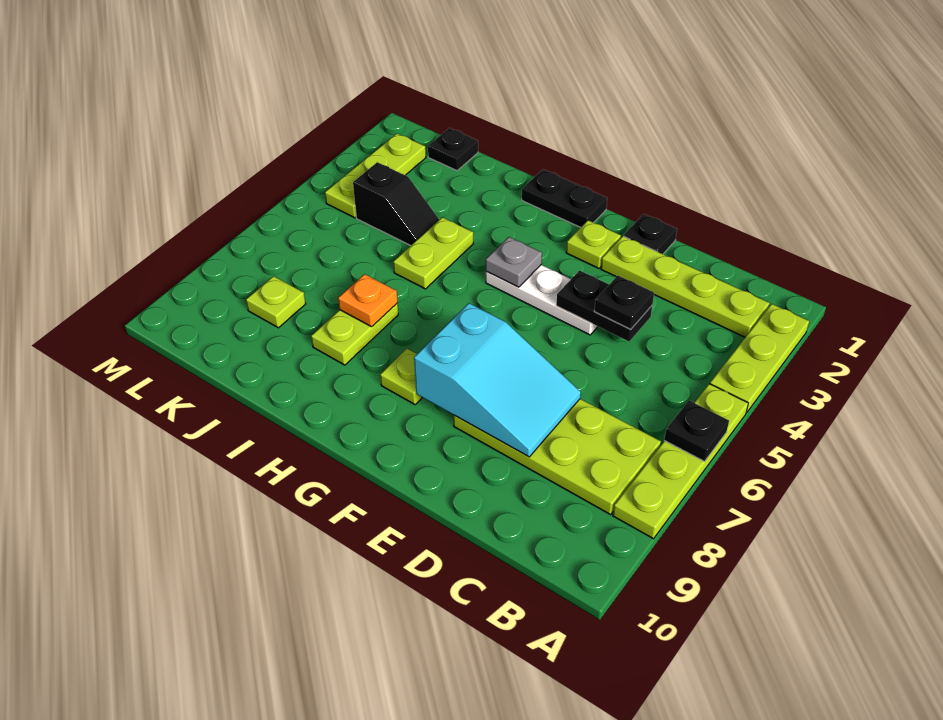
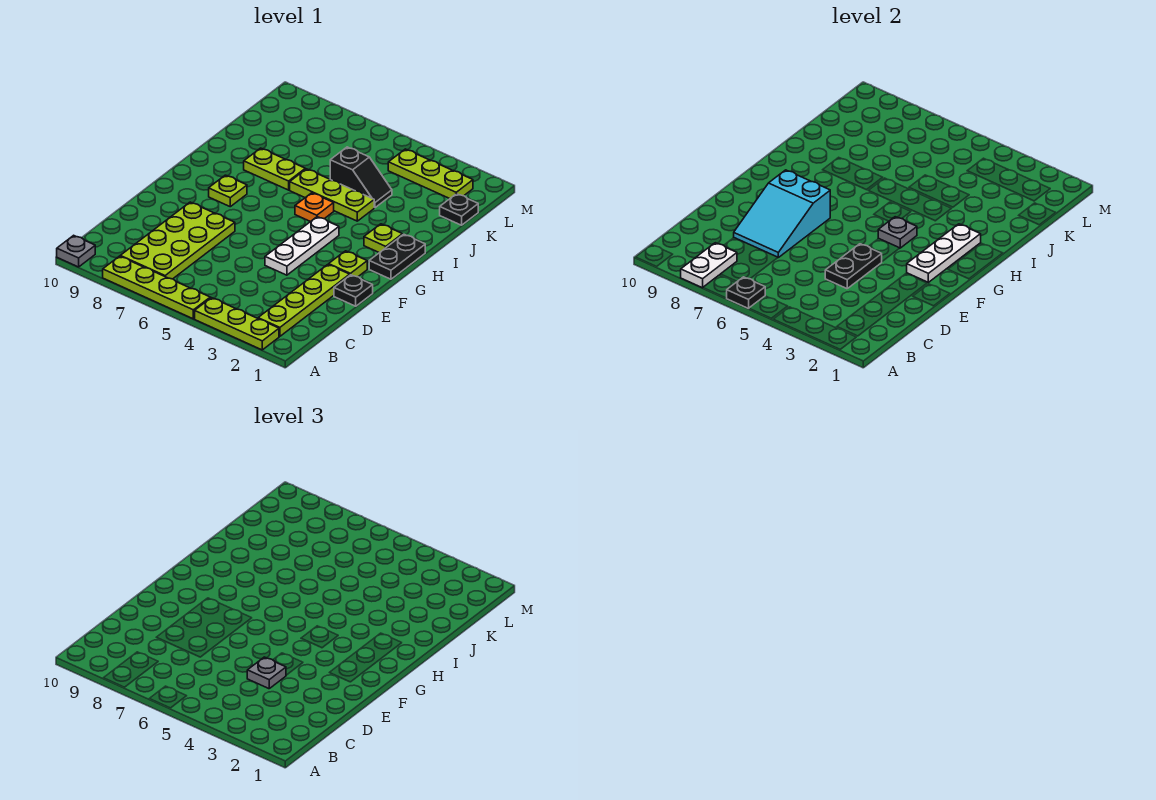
none -> white 1x2 plate [681,243,737,288]
none -> grey 1x1 plate [57,235,95,267]
black 1x1 plate [594,276,654,330] -> grey 1x1 plate [247,657,286,689]
none -> white 1x3 plate [907,224,981,282]
lime 1x2 plate [393,217,473,289] -> lime 1x3 plate [290,169,374,221]
orange 1x1 plate [338,274,398,327] -> orange 1x1 plate moved to [295,193,334,222]
black 1x2 slope [353,162,439,246] -> black 1x2 slope turned to [330,147,392,208]
lime 1x1 plate [246,276,306,328] -> lime 1x1 plate moved to [364,224,403,253]

